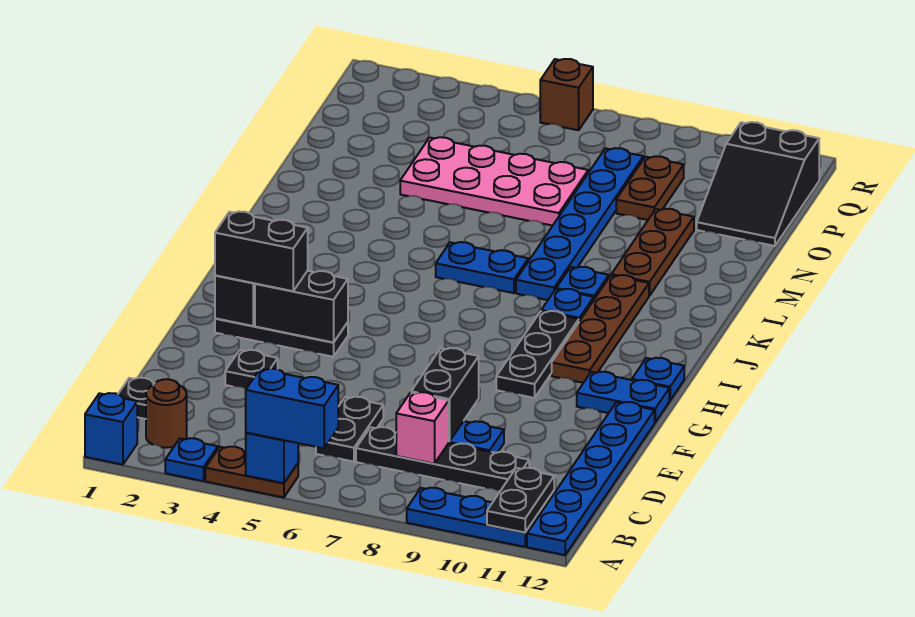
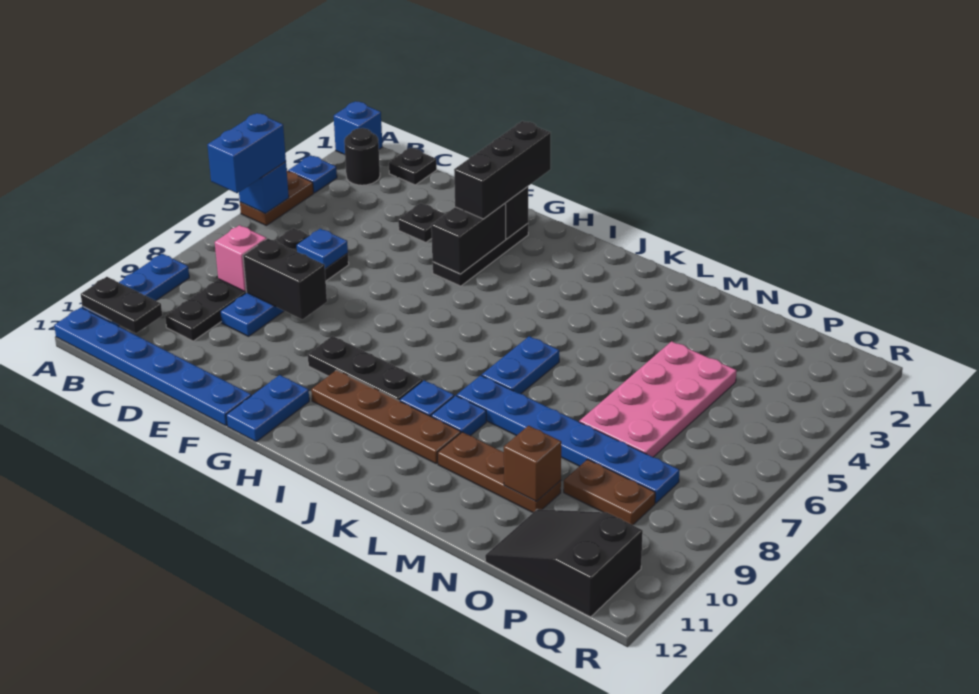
brown 1x1 round brick [146,379,187,448] -> black 1x1 round brick [344,128,380,185]
black 1x2 brick [215,212,308,291] -> black 1x3 brick [454,121,551,219]
blue 1x1 plate [632,358,684,400] -> blue 1x1 plate moved to [297,229,348,269]
brown 1x1 brick [540,59,593,130] -> brown 1x1 brick moved to [504,426,561,502]

